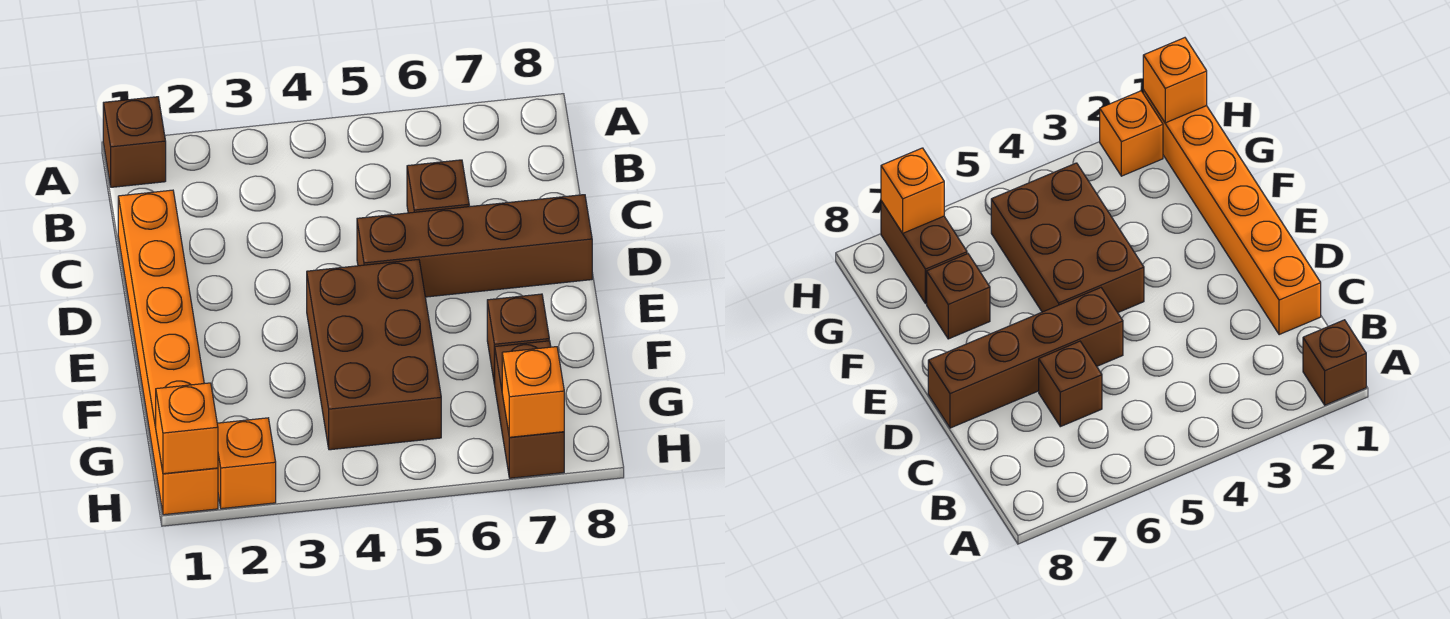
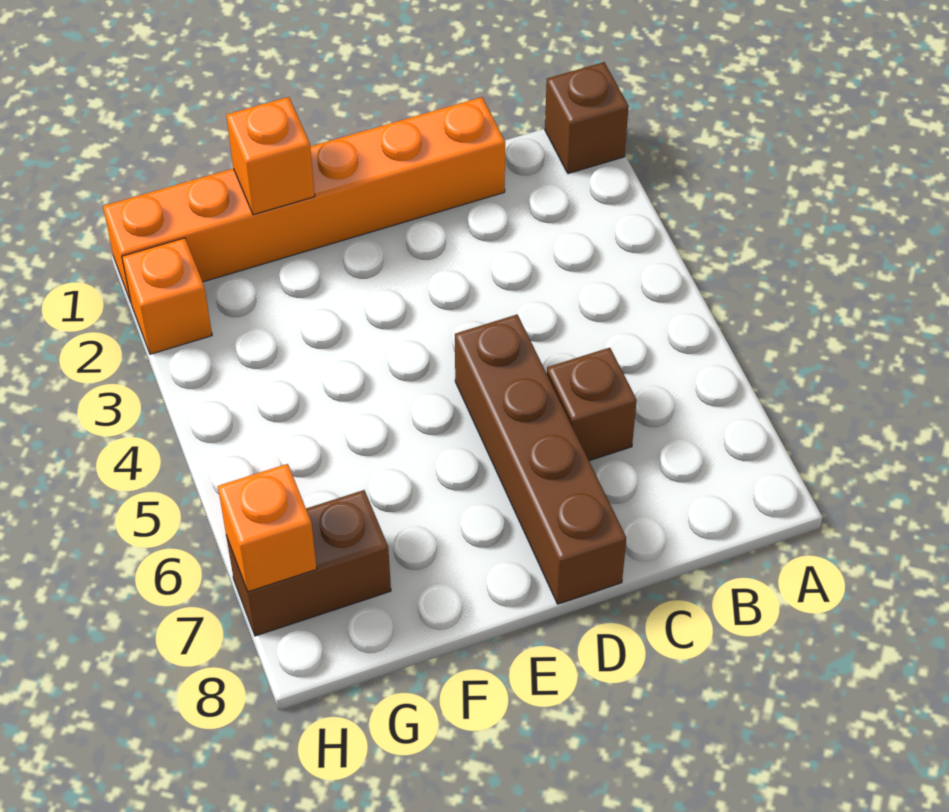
brown 2x3 brick [307,259,441,450] -> none
brown 1x1 brick [487,294,549,385] -> none
orange 1x1 brick [156,383,218,474] -> orange 1x1 brick moved to [226,97,315,215]

